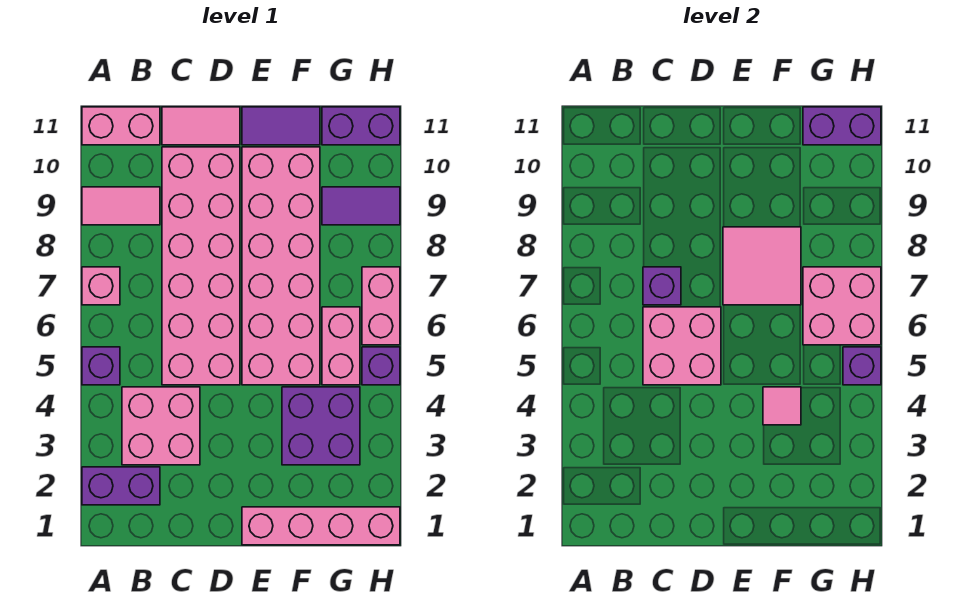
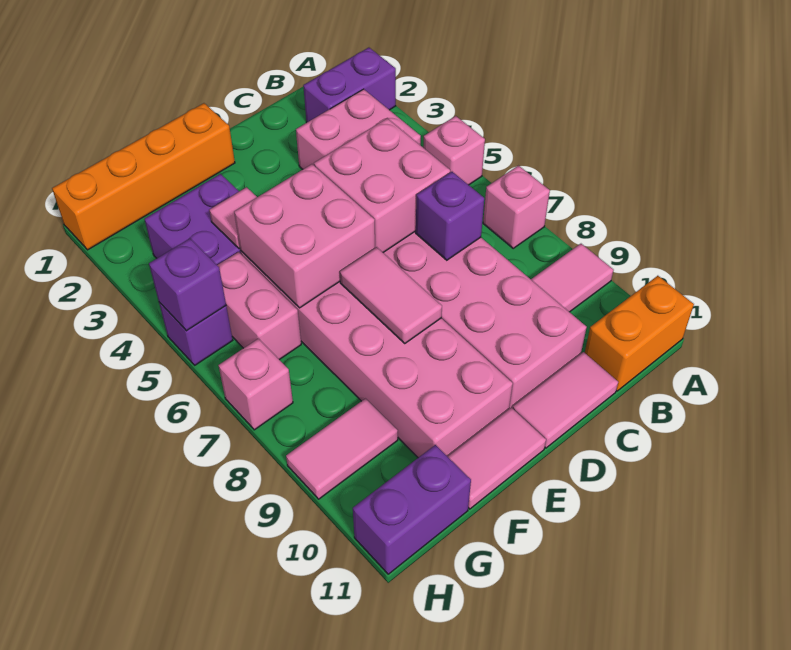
purple 1x1 brick [82,347,120,385] -> pink 1x1 brick [423,116,485,185]
pink 1x2 brick [82,107,160,145] -> orange 1x2 brick [585,276,694,391]
pink 1x4 brick [242,507,400,545] -> orange 1x4 brick [52,103,235,250]
pink 2x2 tile [723,227,801,305] -> pink 1x2 tile [340,247,442,343]
purple 1x2 tile [242,107,320,145] -> pink 1x2 tile [447,407,546,509]
pink 2x2 brick [803,267,881,345] -> pink 2x2 brick moved to [234,164,375,308]
purple 1x2 tile [322,187,400,225] -> pink 1x2 tile [286,399,398,499]
purple 1x2 brick [803,107,881,145] -> none
pink 1x2 brick [362,267,400,345] -> pink 1x1 brick [219,339,293,430]

